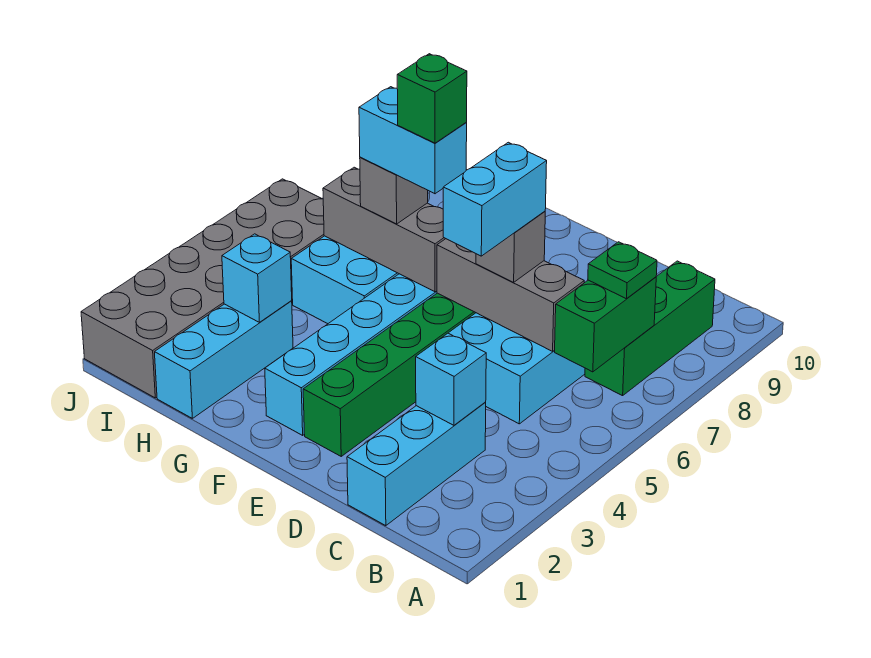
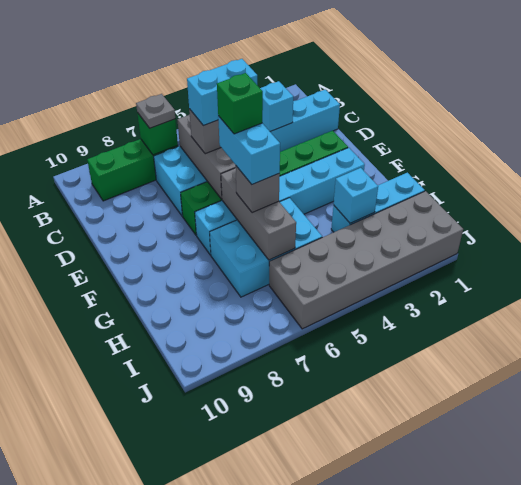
green 1x2 brick [555,277,656,372] -> green 1x1 brick [137,113,178,155]
green 1x1 plate [588,242,657,299] -> grey 1x1 plate [136,94,175,128]

